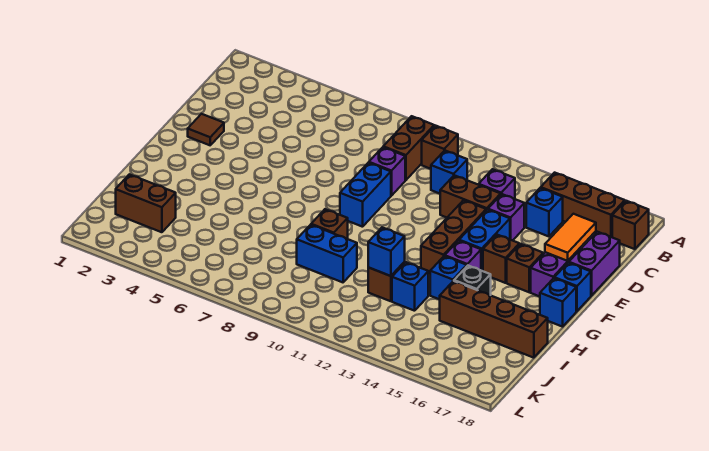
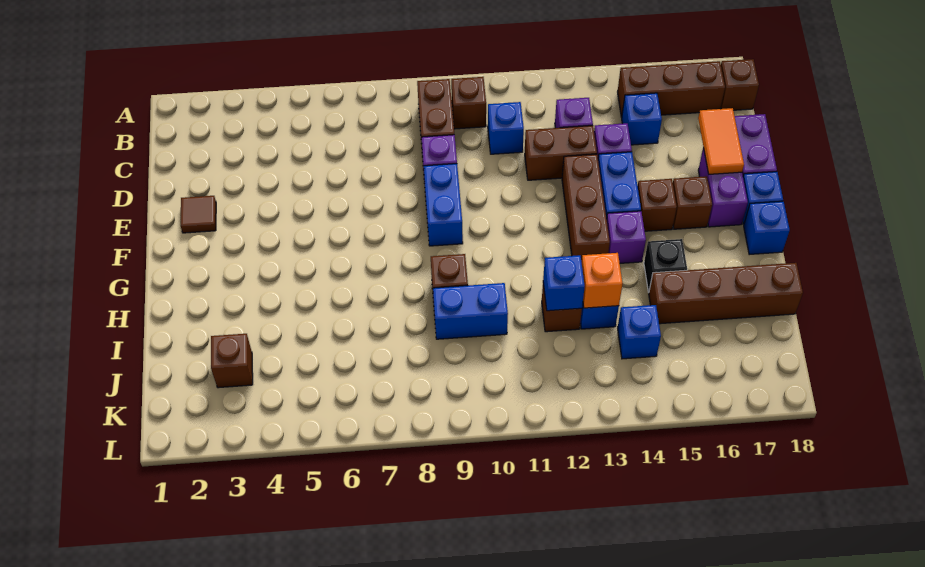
blue 1x1 brick [430,256,467,299] -> blue 1x1 brick moved to [618,305,661,359]
none -> orange 1x1 brick [582,253,622,308]
brown 1x2 brick [116,174,176,232] -> brown 1x1 brick [211,334,253,388]

